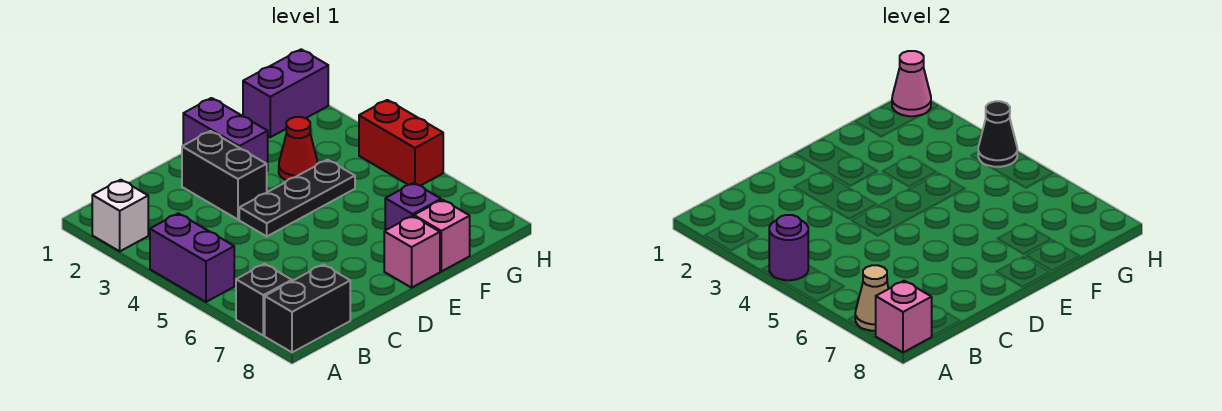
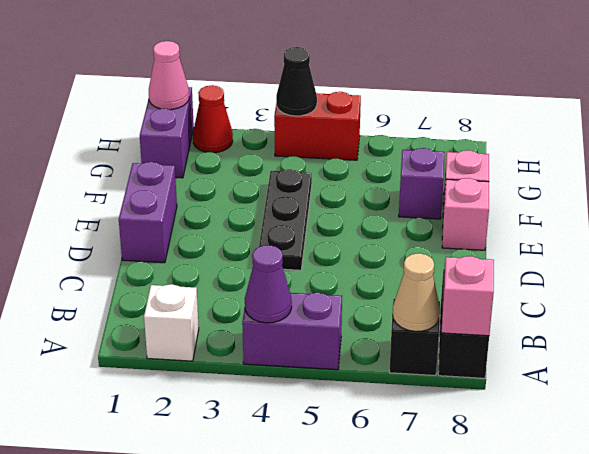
purple 1x1 round brick [769,215,808,280] -> purple 1x1 cone [245,245,292,323]
black 1x2 brick [182,131,267,220] -> none
purple 1x2 brick [183,98,268,171] -> purple 1x2 brick turned to [119,162,177,263]
red 1x1 cone [279,117,318,180] -> red 1x1 cone moved to [193,85,233,153]

